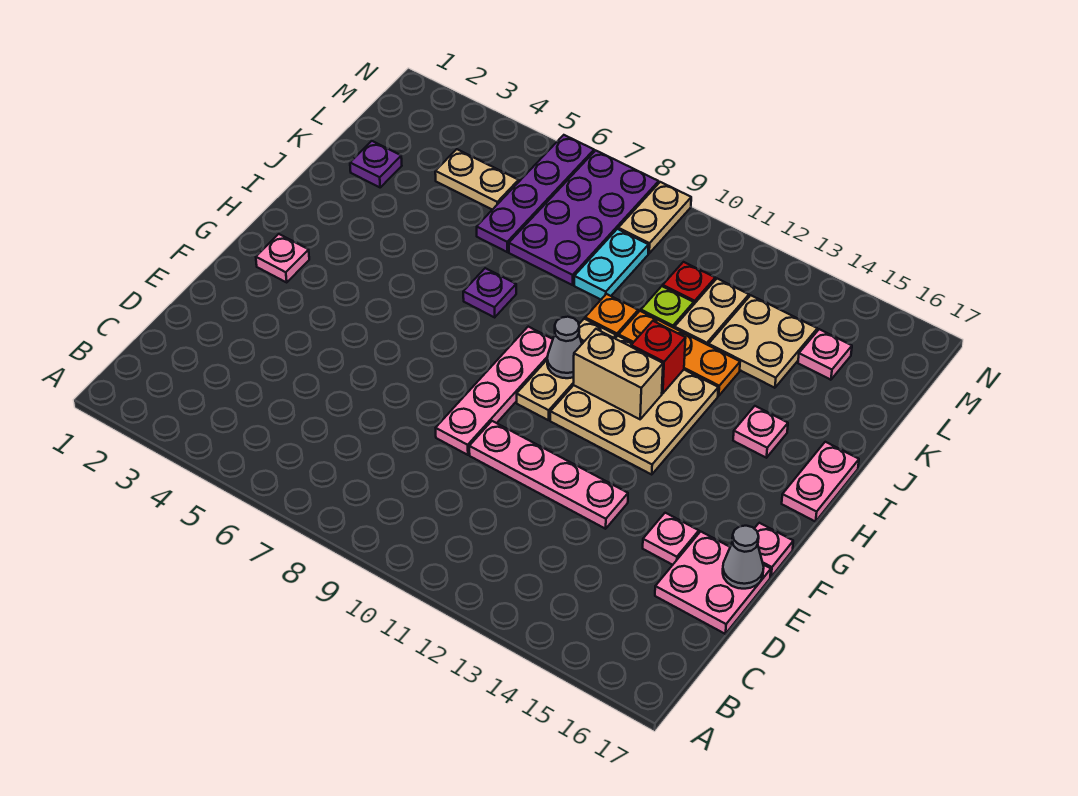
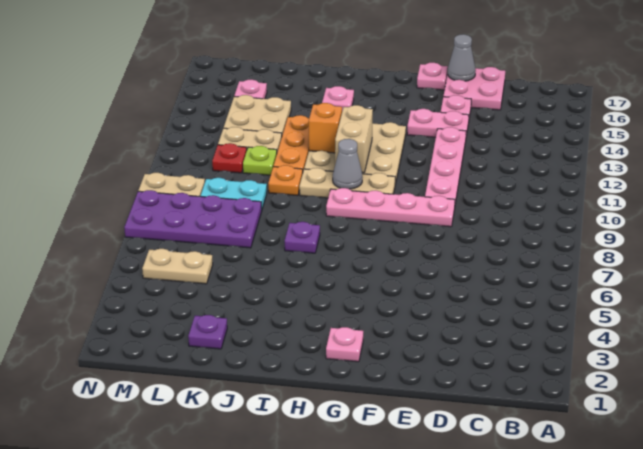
pink 1x2 plate [782,442,859,522] -> pink 1x2 plate moved to [407,109,469,137]
red 1x1 brick [631,321,686,393] -> orange 1x1 brick [309,103,342,153]
purple 1x4 plate [477,135,594,252] -> none
tan 1x2 plate [435,149,519,210] -> tan 1x2 plate turned to [142,249,213,284]

